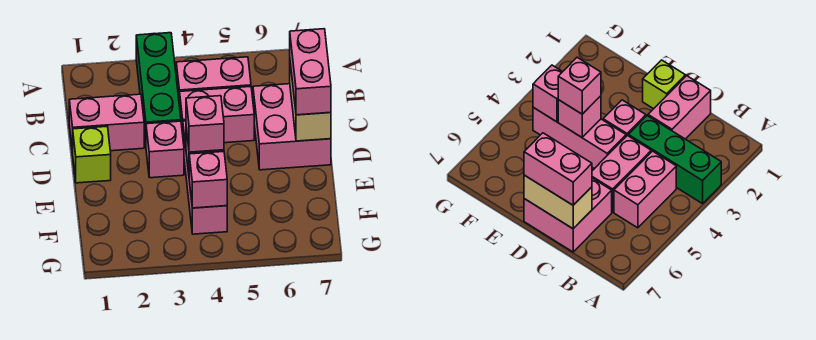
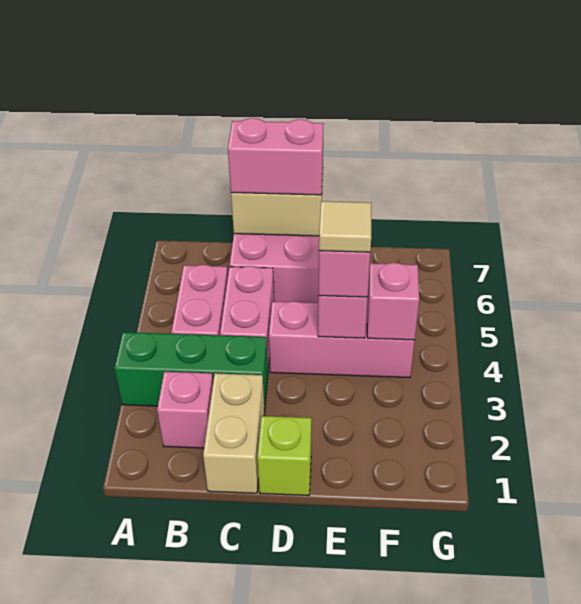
pink 1x2 brick [69,94,144,153] -> tan 1x2 brick [203,373,265,493]
pink 1x1 brick [146,121,184,178] -> pink 1x1 brick moved to [157,372,213,448]
none -> tan 1x1 tile [319,201,371,252]

